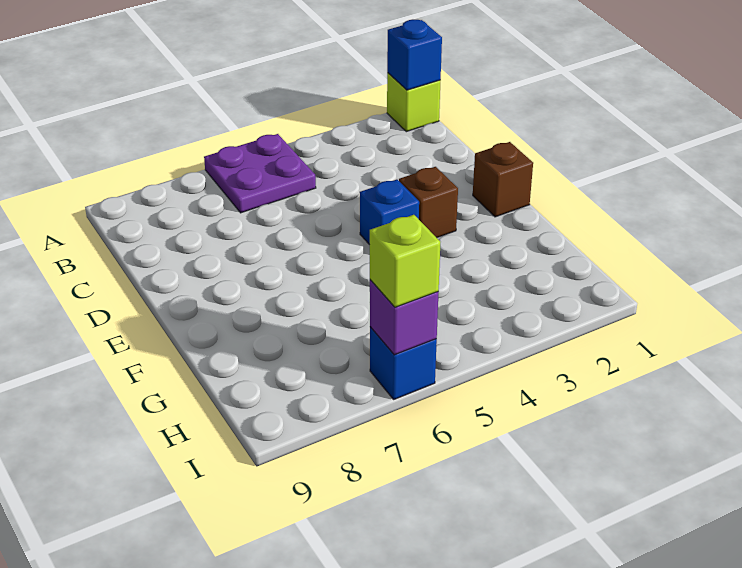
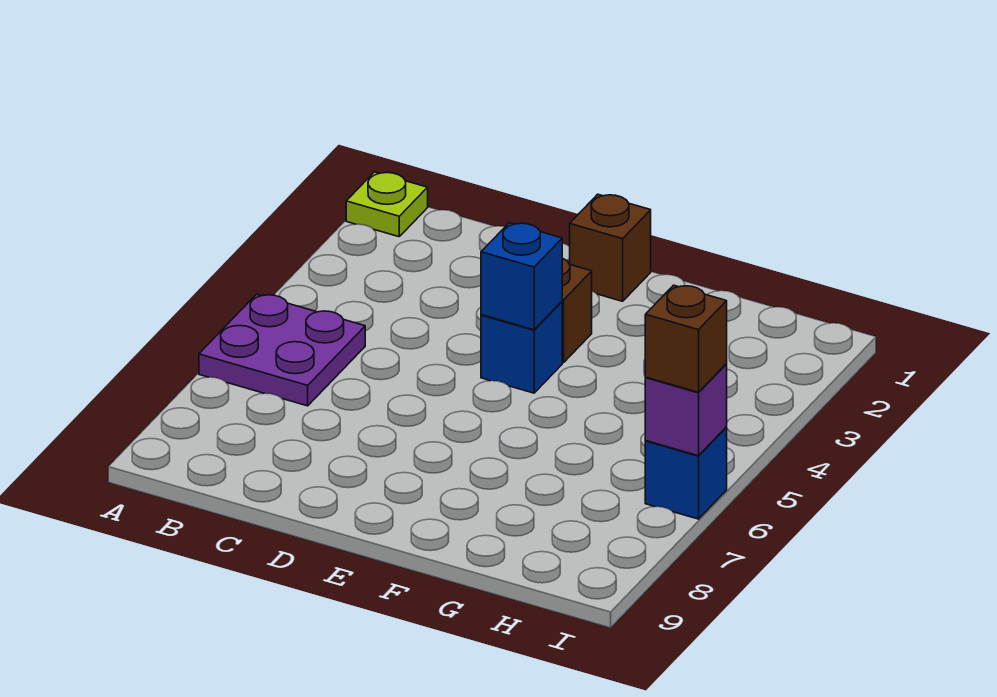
lime 1x1 brick [387,73,440,132] -> lime 1x1 plate [346,172,428,237]
blue 1x1 brick [387,20,442,90] -> blue 1x1 brick moved to [481,223,562,330]
lime 1x1 brick [370,215,440,307] -> brown 1x1 brick [645,285,727,392]

